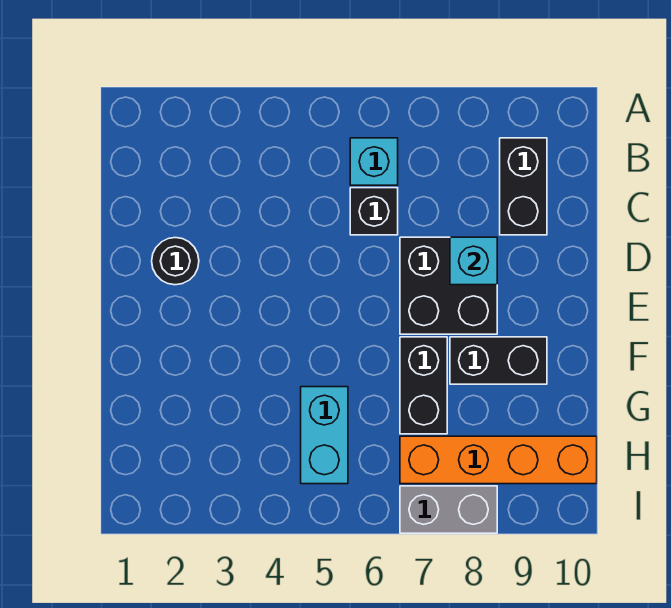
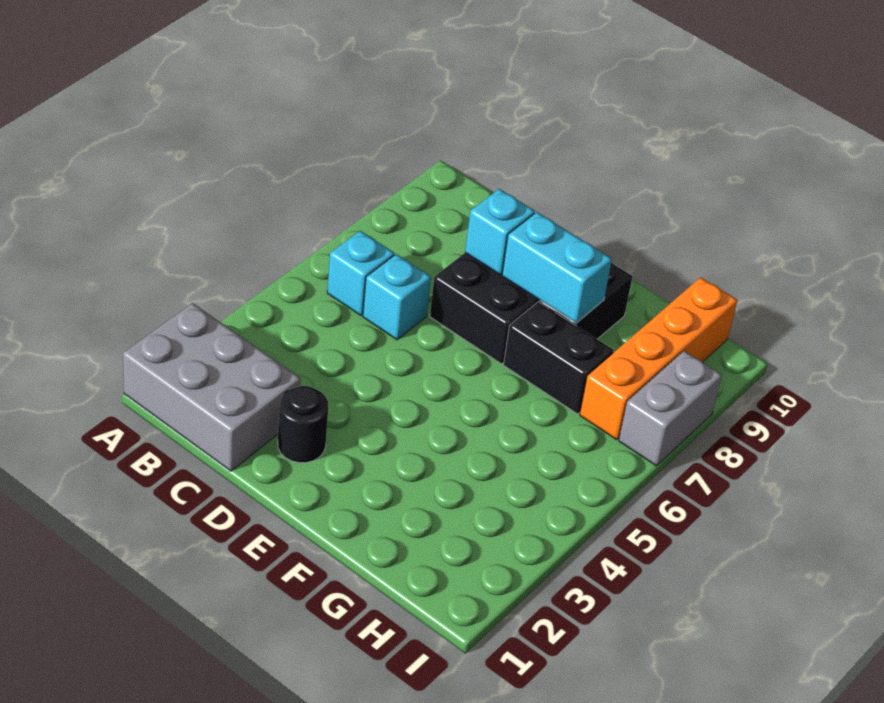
none -> grey 2x3 brick [123,303,301,471]
black 1x2 brick [500,138,547,235] -> none
black 1x1 brick [350,188,398,235] -> cyan 1x1 brick [363,254,431,340]
cyan 1x2 brick [301,387,348,484] -> cyan 1x2 brick moved to [502,212,612,323]

